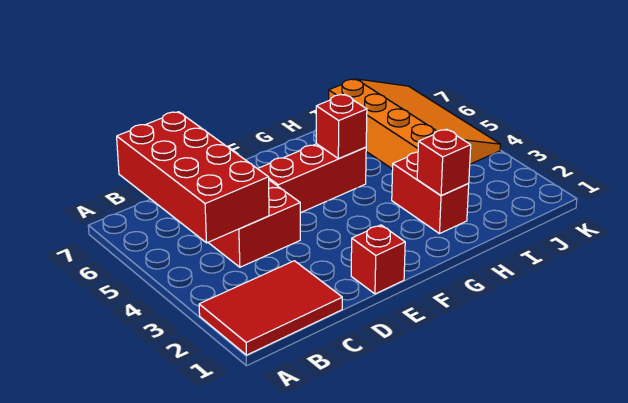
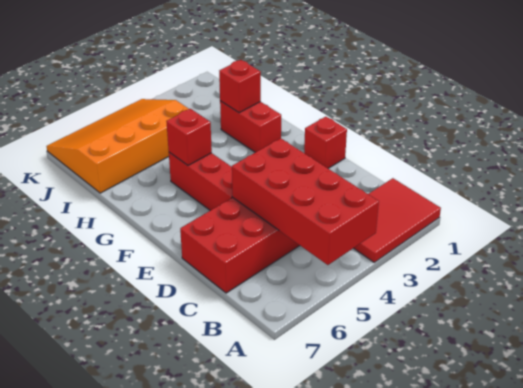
red 2x3 tile [199,261,342,355] -> red 2x3 tile turned to [354,178,441,262]
red 2x4 brick [117,112,269,243] -> red 2x4 brick turned to [232,138,379,265]
red 1x2 brick [392,152,469,234] -> red 1x2 brick turned to [220,101,281,152]

